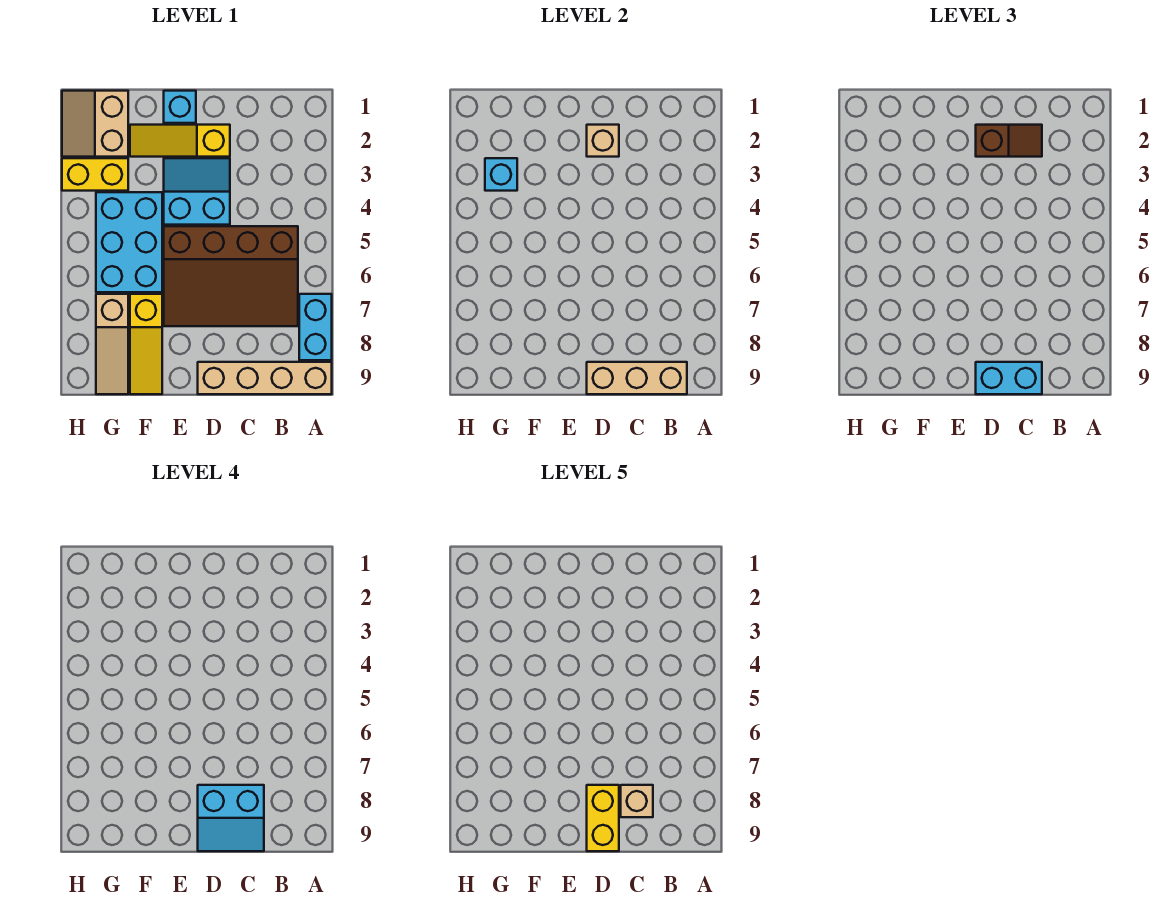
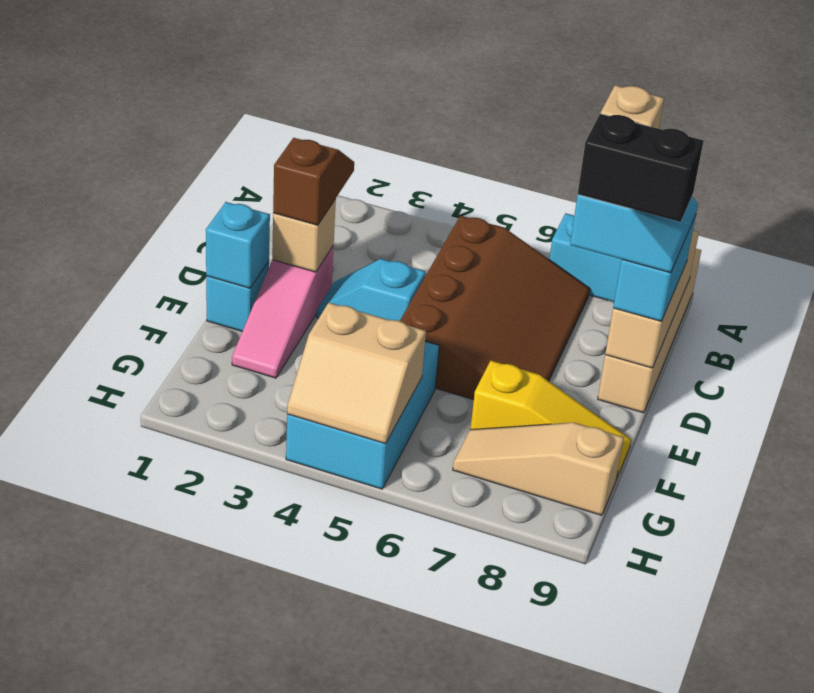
yellow 1x3 slope [130,125,230,157] -> pink 1x3 slope [232,246,334,378]
cyan 2x2 slope [164,158,230,225] -> cyan 1x2 slope [317,259,426,321]
yellow 1x2 brick [587,785,619,851] -> black 1x2 brick [578,114,703,222]
cyan 2x3 brick [96,192,162,292] -> cyan 2x3 brick turned to [286,341,439,489]
tan 2x2 slope [62,91,128,157] -> tan 2x2 slope moved to [287,303,426,444]
yellow 1x2 brick [62,158,128,191] -> none
cyan 1x1 brick [485,158,517,191] -> cyan 1x1 brick moved to [206,202,270,288]
tan 1x3 slope [96,294,128,394] -> tan 1x3 slope turned to [453,422,624,515]

